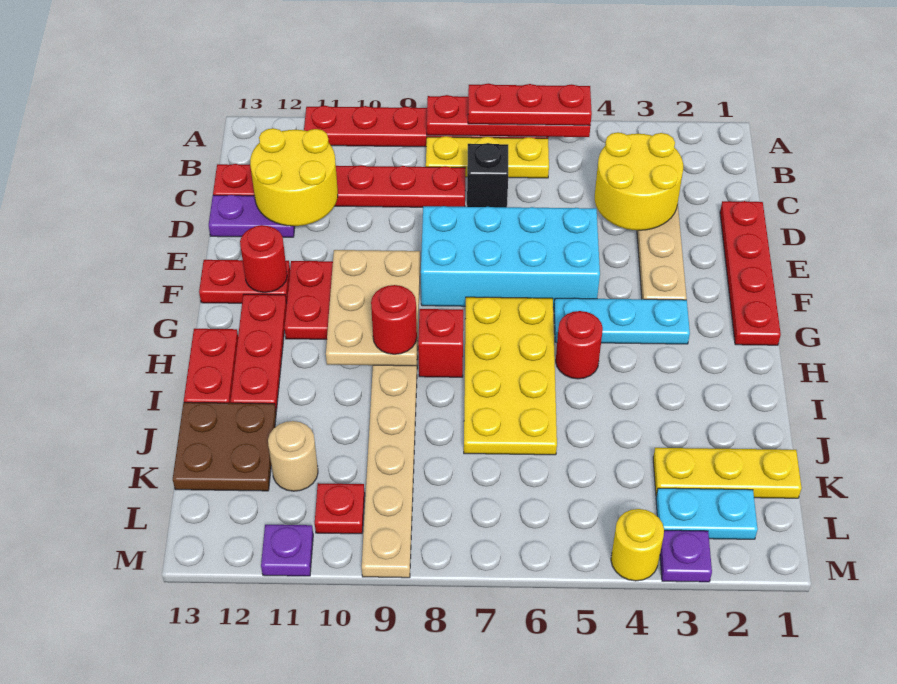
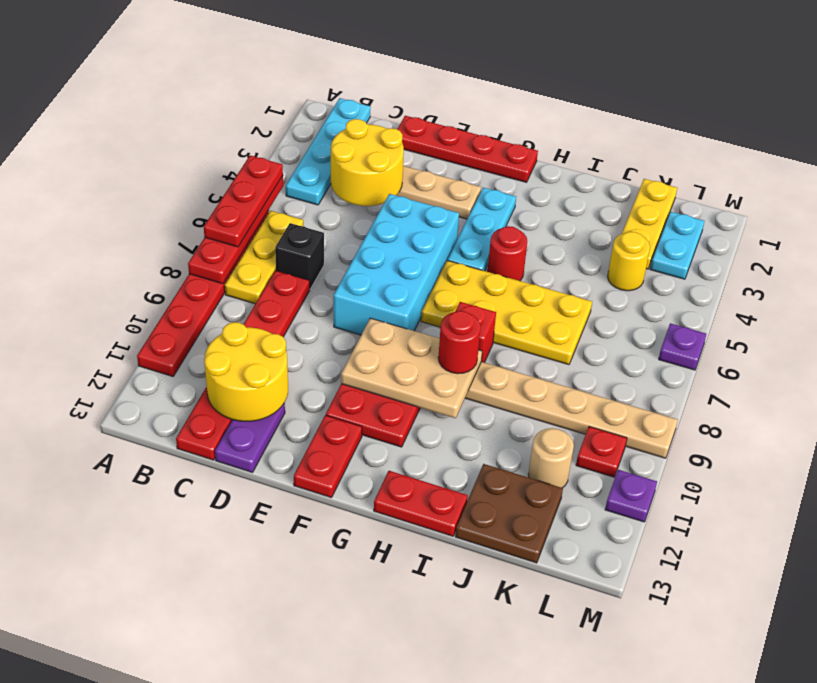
none -> cyan 1x4 plate [286,98,371,205]
red 1x1 round brick [240,225,287,292] -> none
red 1x3 plate [231,294,287,411] -> none
purple 1x1 plate [660,530,712,582] -> purple 1x1 plate moved to [659,323,706,370]
yellow 1x1 round brick [611,509,664,581] -> yellow 1x1 round brick moved to [608,232,650,291]

